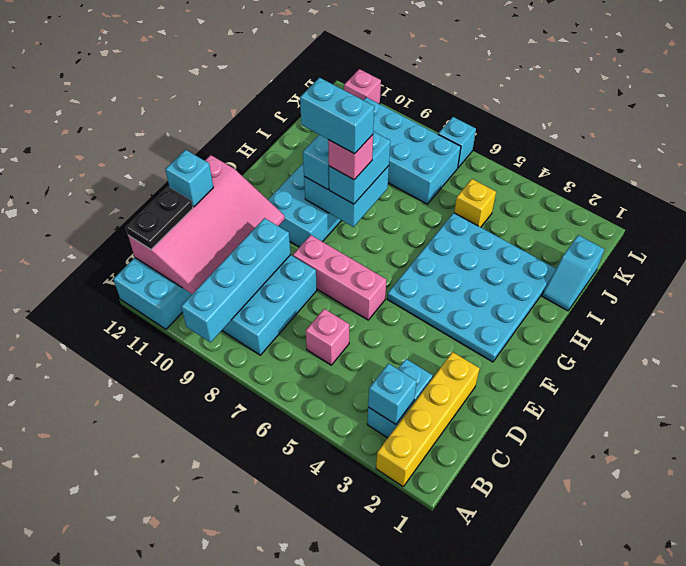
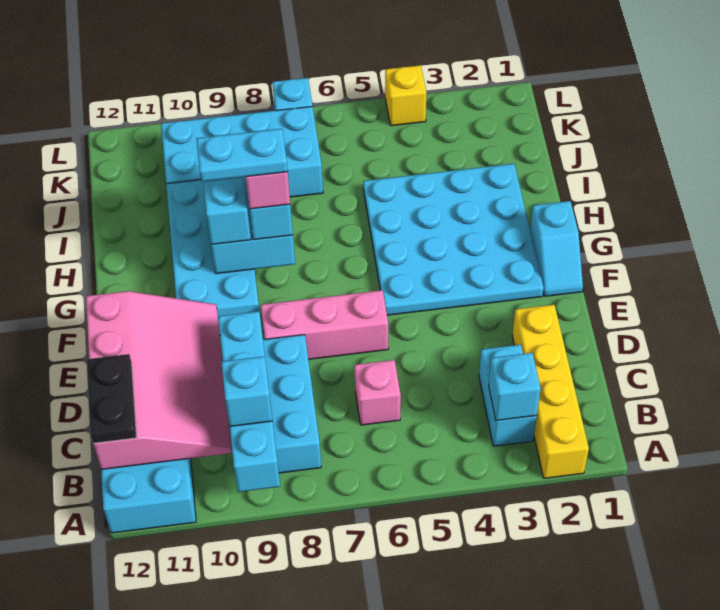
cyan 1x1 brick [165,150,213,207] -> cyan 1x1 brick moved to [221,356,273,426]
cyan 1x2 brick [300,78,374,154] -> cyan 1x2 plate [196,129,288,182]
cyan 1x2 slope [542,235,604,311] -> cyan 1x2 slope moved to [530,201,583,296]
yellow 1x1 brick [454,179,496,227] -> yellow 1x1 brick moved to [385,65,426,126]
pink 1x1 brick [344,69,381,104] -> none

